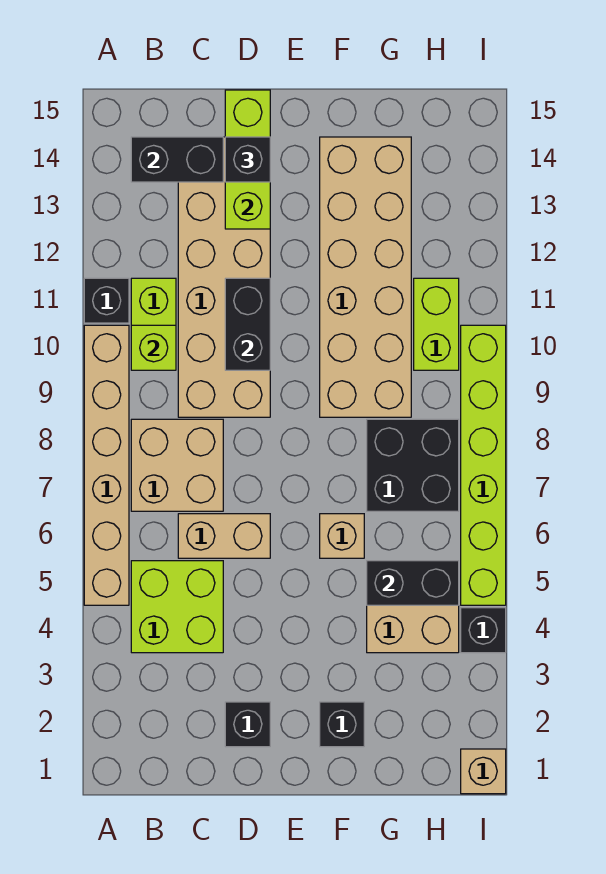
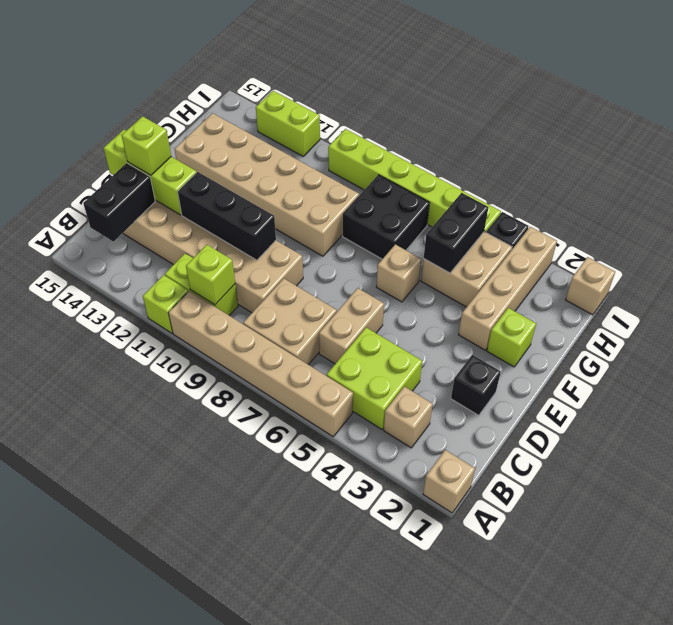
none -> tan 1x1 brick [423,450,475,513]
black 1x1 brick [84,278,129,323] -> lime 1x1 brick [143,275,188,333]
none -> tan 1x1 brick [384,386,433,448]
black 1x2 brick [225,278,270,370] -> black 1x3 brick [178,172,276,260]
black 1x1 brick [225,137,270,182] -> lime 1x1 brick [122,116,171,175]
black 1x1 brick [320,702,364,747] -> lime 1x1 brick [487,308,536,367]
none -> tan 1x4 brick [458,227,557,350]
lime 1x2 brick [414,278,459,370] -> lime 1x2 brick moved to [256,91,320,156]

